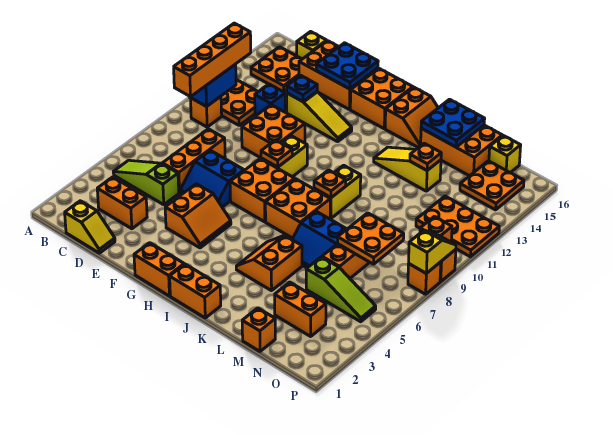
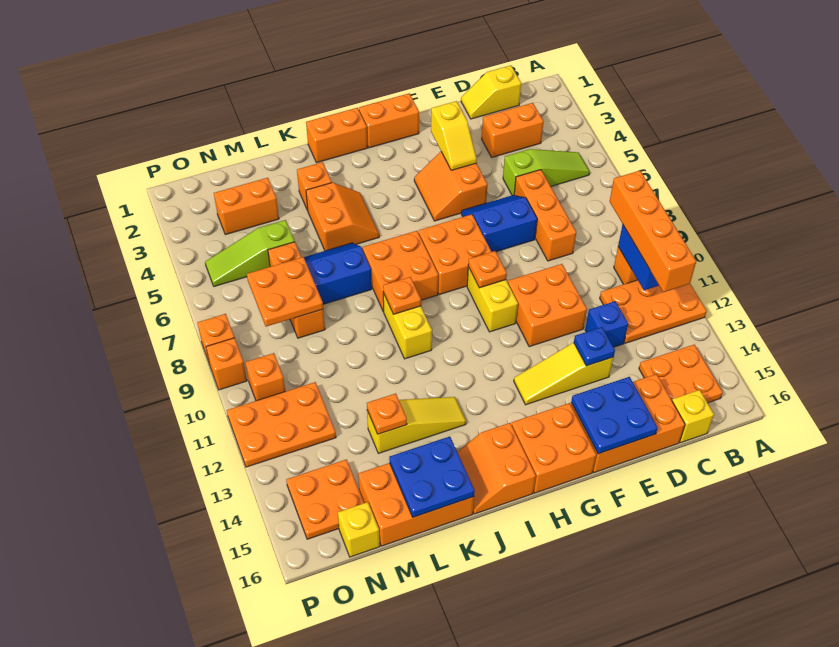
orange 1x1 brick [242,308,275,351] -> orange 1x1 brick moved to [297,162,332,211]
yellow 1x2 slope [409,230,456,273] -> yellow 1x2 slope moved to [431,101,477,170]

